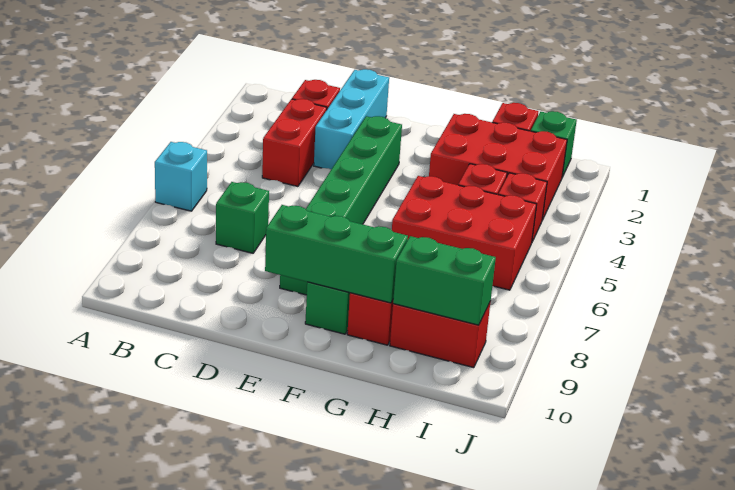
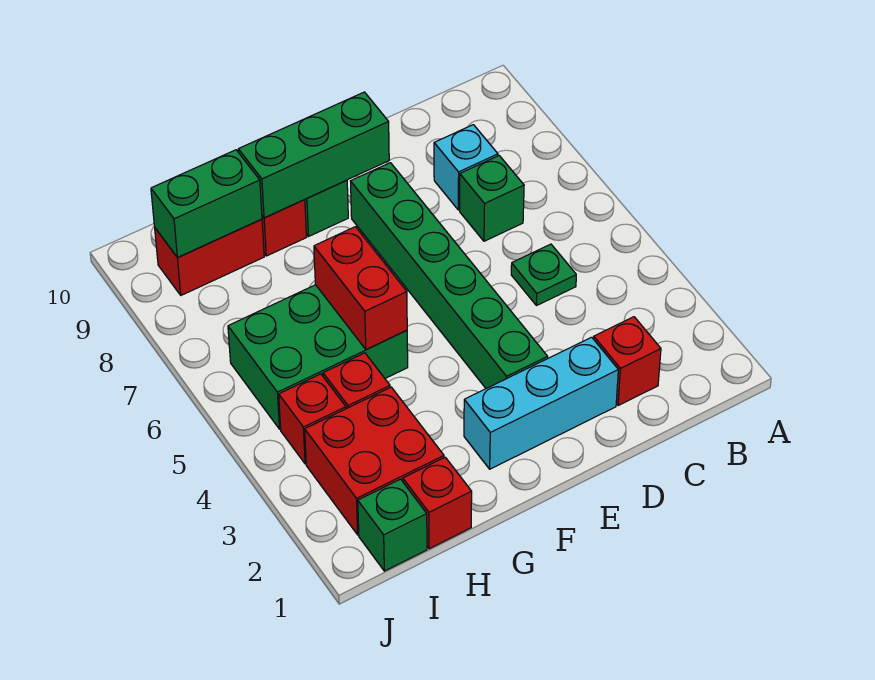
cyan 1x1 brick [155,142,207,211] -> cyan 1x1 brick moved to [434,125,498,210]
red 1x2 brick [262,99,327,186] -> red 1x2 brick moved to [314,227,407,350]
none -> green 1x1 plate [511,244,576,306]
cyan 1x3 brick [314,69,389,169] -> cyan 1x3 brick turned to [464,337,618,469]
red 2x3 brick [429,114,567,220] -> red 2x2 brick [305,387,444,535]
red 2x3 brick [392,176,537,290] -> green 2x3 brick [228,285,408,429]

